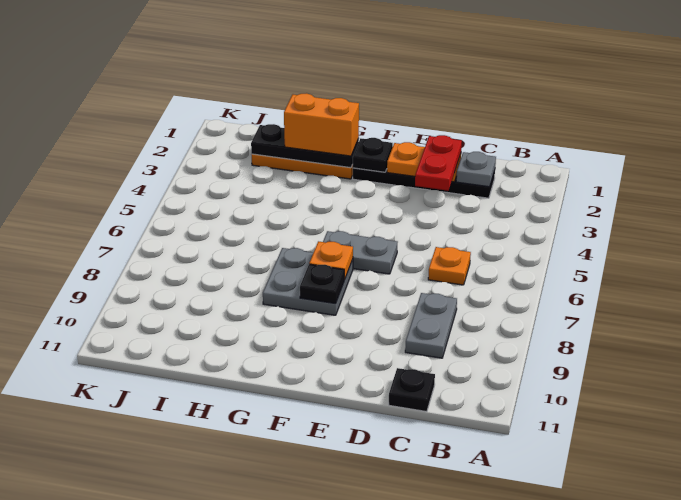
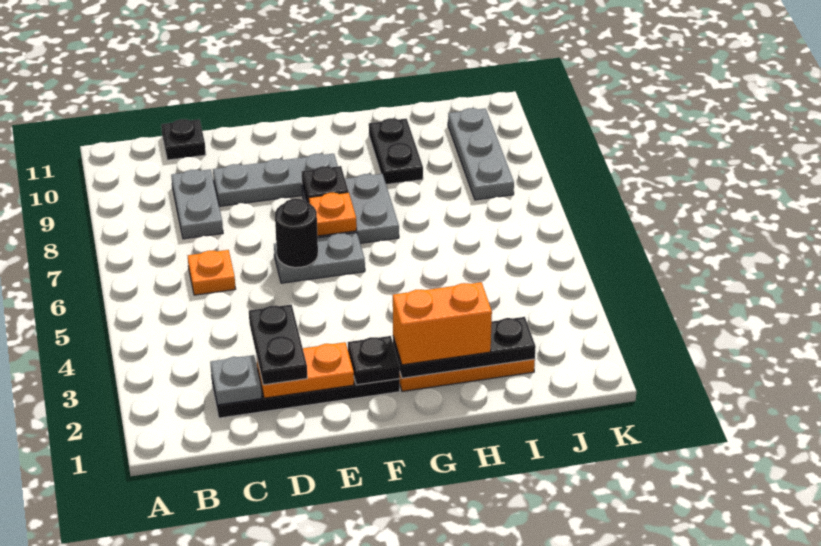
red 1x2 plate [415,135,462,191] -> black 1x2 plate [249,305,307,385]
none -> grey 1x3 plate [213,154,338,206]
none -> black 1x1 round brick [275,199,318,268]
none -> black 1x2 plate [369,118,423,185]
none -> grey 1x3 plate [448,108,514,200]

